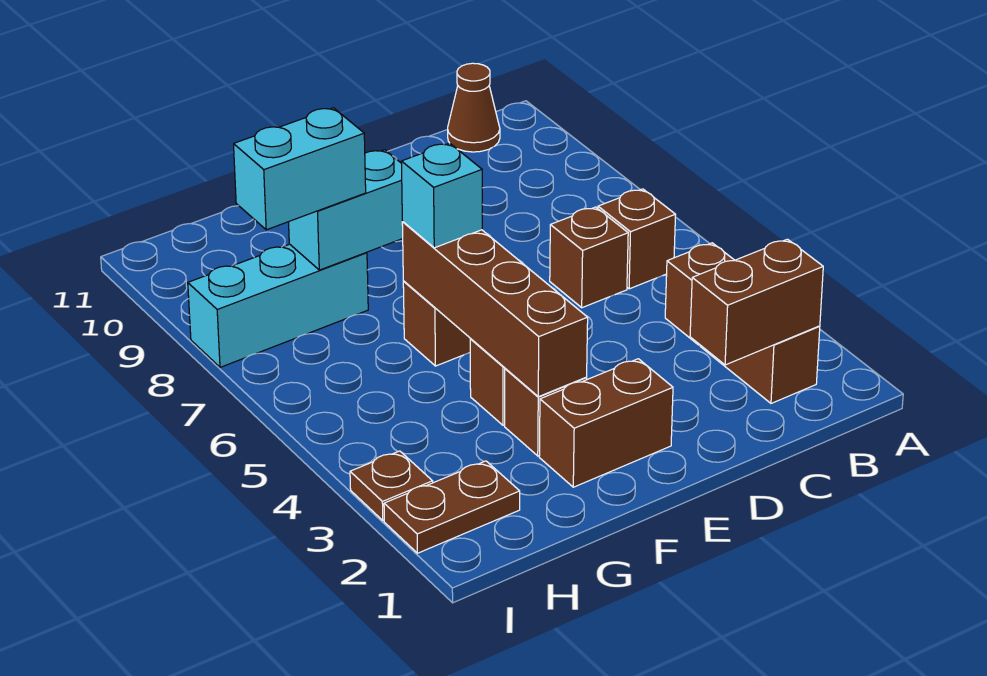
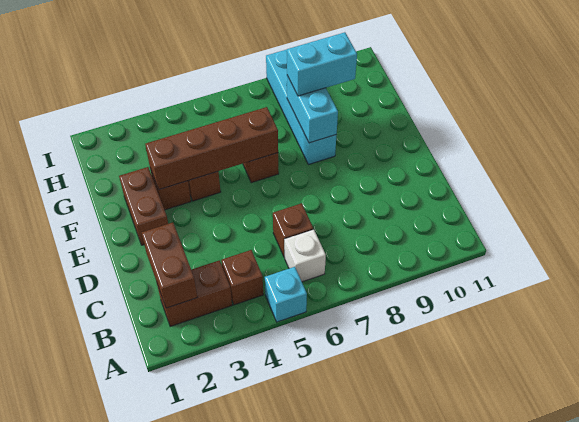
brown 1x1 brick [598,189,676,289] -> white 1x1 brick [284,229,326,282]
brown 1x1 cone [448,63,500,152] -> none
cyan 1x1 brick [401,143,482,248] -> cyan 1x1 brick moved to [265,267,307,322]
cyan 1x3 brick [188,244,368,367] -> cyan 1x4 brick [266,50,336,165]
cyan 1x2 brick [234,108,366,230] -> cyan 1x2 brick turned to [287,32,357,96]
brown 1x2 plate [384,461,520,553] -> none
brown 1x1 plate [350,451,433,521] -> none

